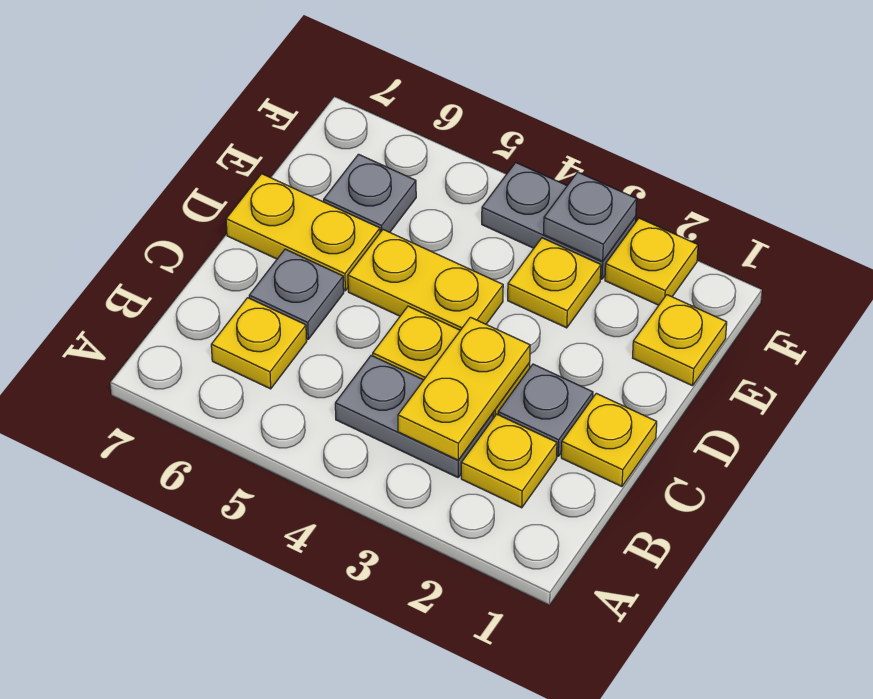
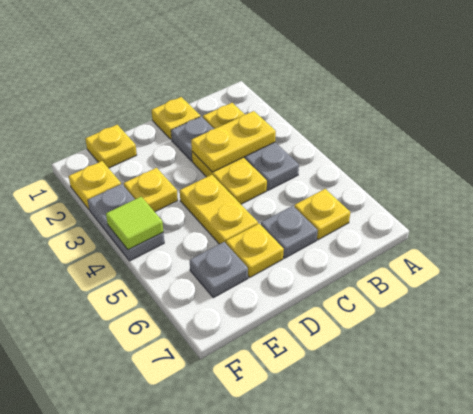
yellow 1x2 plate [226,174,380,291] -> yellow 1x1 plate [226,224,284,277]
grey 1x1 plate [544,172,637,261] -> none
none -> lime 1x1 tile [106,197,163,250]

